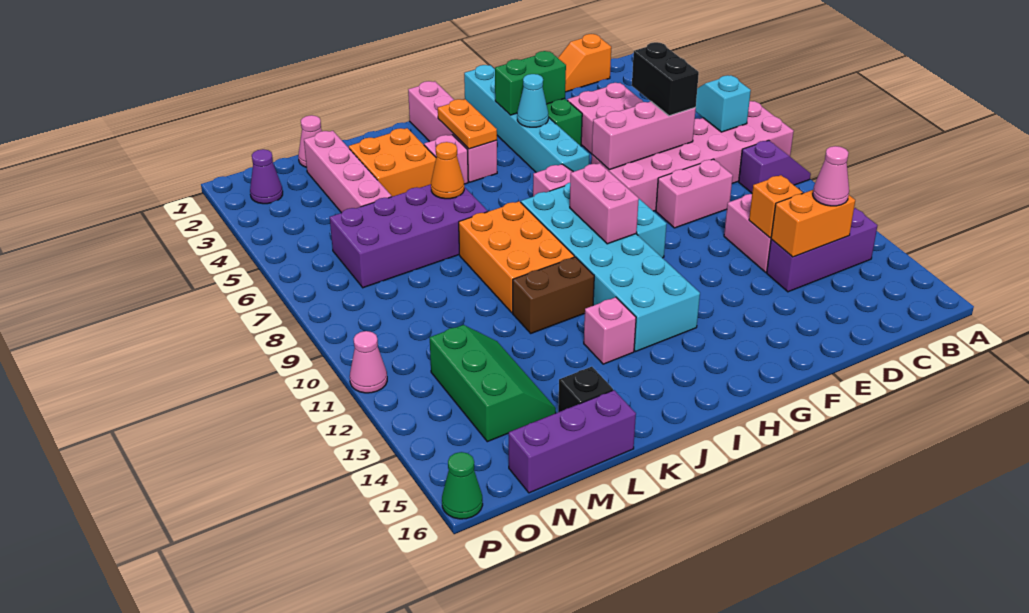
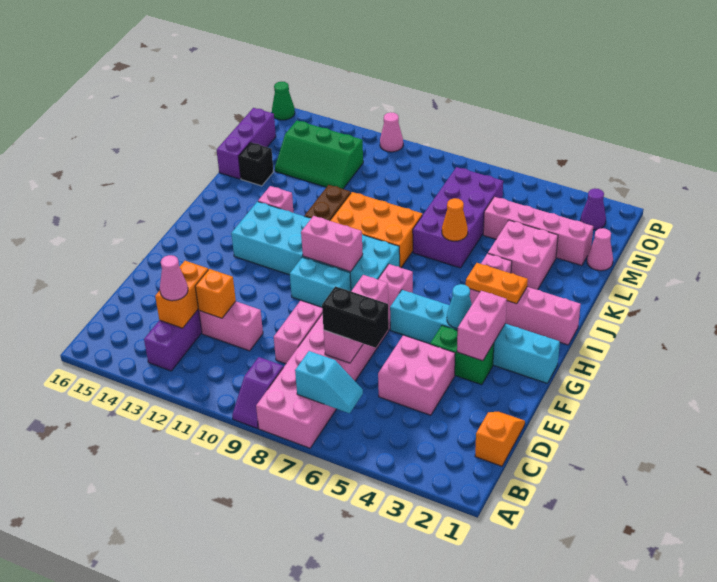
green 1x2 brick [495,51,566,115] -> pink 1x2 brick [457,291,507,361]
orange 2x2 brick [349,128,436,197] -> pink 2x2 brick [488,220,558,290]

